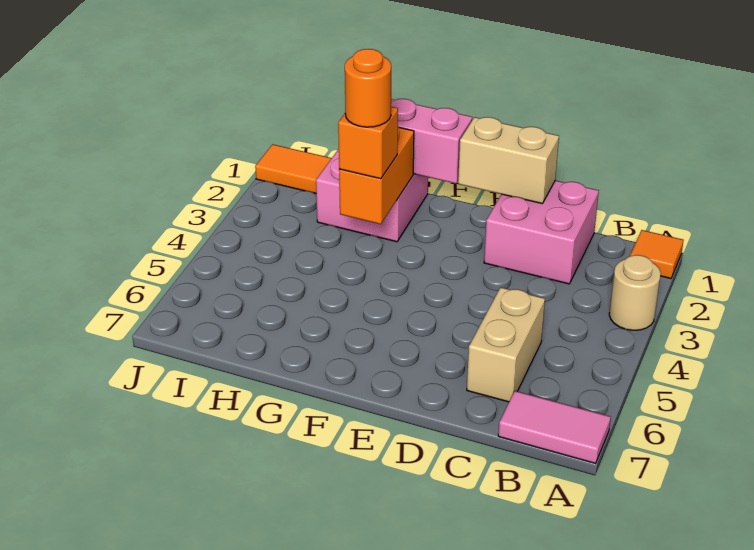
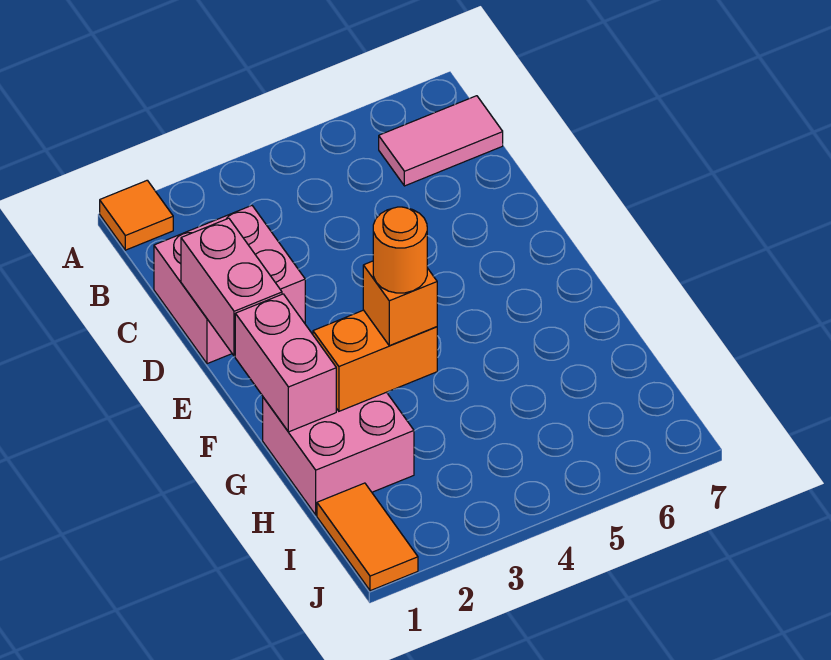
tan 1x1 round brick [609,255,661,330] -> none
pink 1x2 tile [498,391,611,463] -> pink 1x2 tile turned to [379,96,503,186]
tan 1x2 brick [467,287,545,402] -> none
tan 1x2 brick [458,117,559,204] -> pink 1x2 brick [181,218,282,356]

